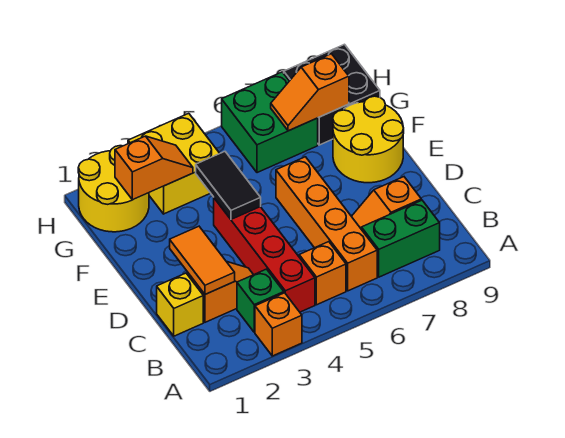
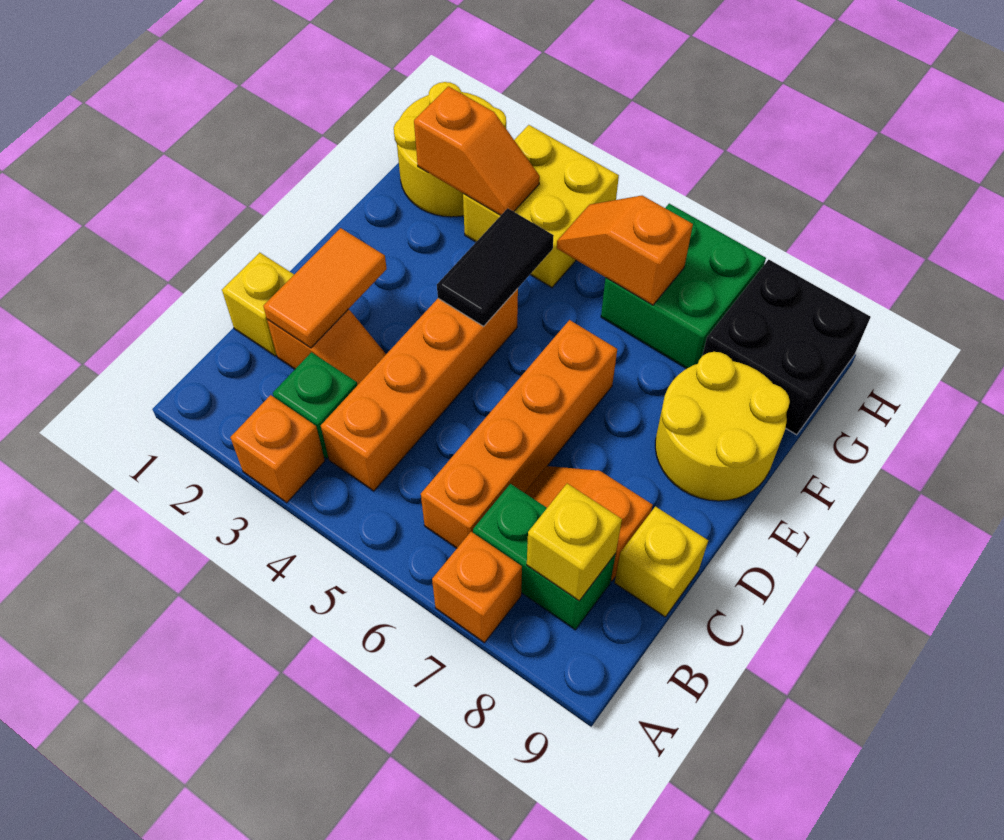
red 1x4 brick [214,198,315,312] -> orange 1x4 brick [321,289,518,491]
orange 1x1 brick [299,242,346,305] -> orange 1x1 brick moved to [432,532,522,643]
none -> yellow 1x1 brick [527,484,622,601]
none -> yellow 1x1 brick [615,507,708,617]
orange 1x2 slope [271,54,349,131] -> orange 1x2 slope moved to [557,196,693,305]

